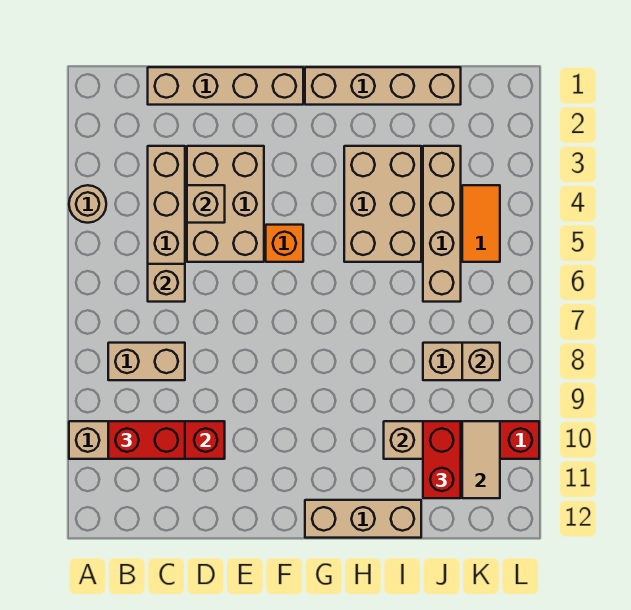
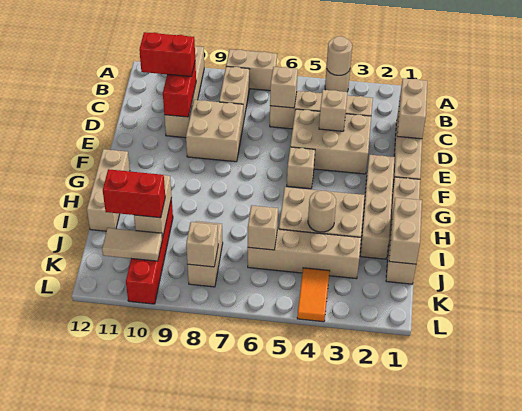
none -> tan 1x1 round brick [327,36,352,75]
none -> tan 1x2 brick [226,49,277,91]
red 1x2 brick [108,421,185,459] -> red 1x2 brick turned to [139,32,195,77]
none -> tan 1x2 brick [397,78,427,139]
none -> tan 2x2 brick [186,100,243,162]
none -> tan 1x4 brick [360,155,395,259]
orange 1x1 brick [266,225,303,262] -> tan 1x1 brick [287,147,315,189]
none -> tan 1x2 brick [389,197,422,264]
none -> tan 1x1 round brick [308,191,336,232]
none -> tan 1x1 brick [248,205,278,250]
orange 1x2 tile [462,185,500,262] -> orange 1x2 tile turned to [297,268,330,322]

